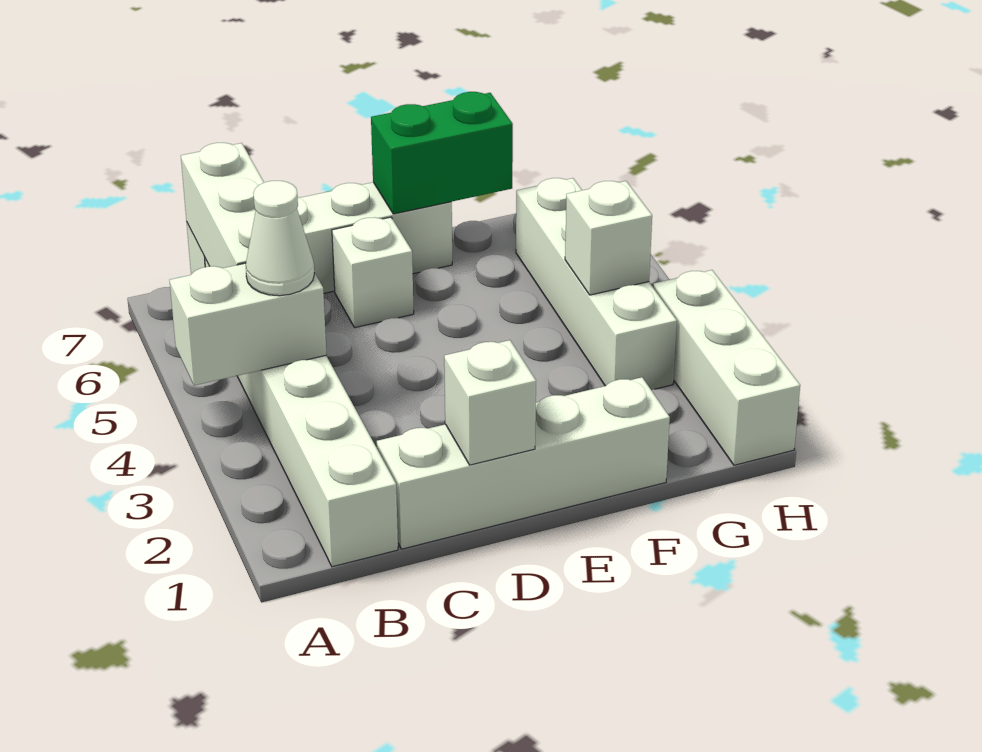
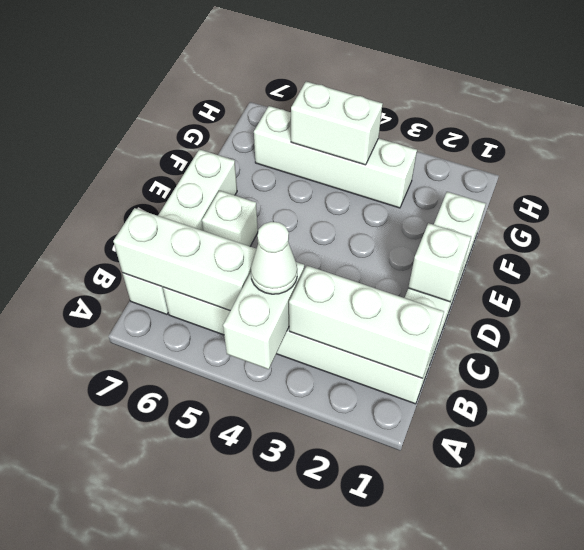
green 1x2 brick [371,92,513,214] -> none
white 1x1 brick [565,181,652,295] -> white 1x2 brick [291,81,383,165]
white 1x3 brick [653,270,800,465] -> white 1x3 brick moved to [289,266,444,378]

